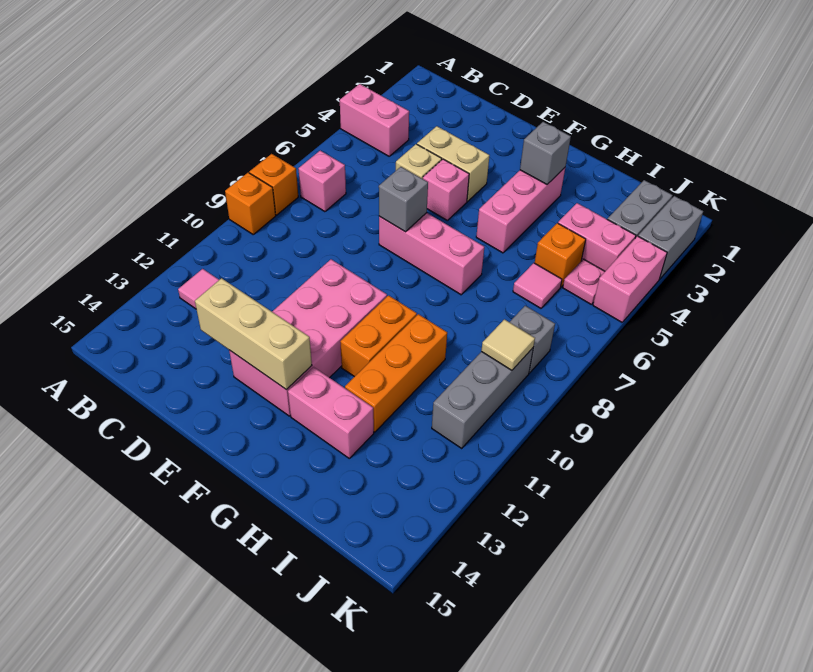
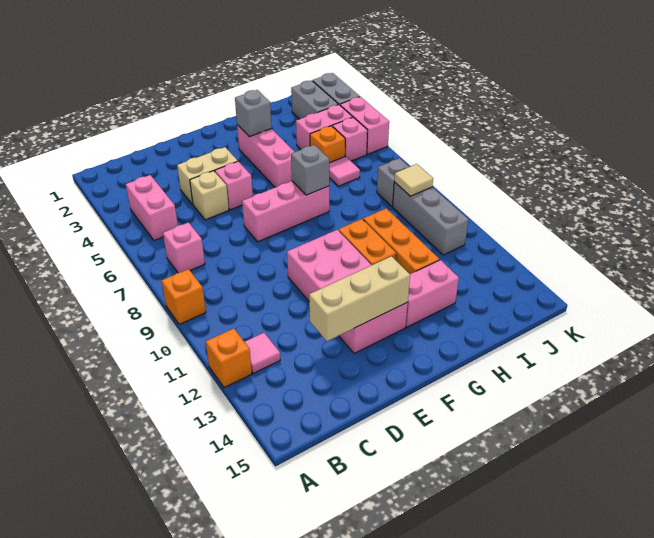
pink 1x2 brick [340,84,409,156] -> pink 1x2 brick turned to [126,175,178,241]
orange 1x1 brick [249,154,298,215] -> orange 1x1 brick moved to [206,328,252,388]
grey 1x1 brick [379,167,428,232] -> grey 1x1 brick moved to [291,145,329,195]
pink 1x1 plate [563,259,605,304] -> pink 1x1 brick [332,117,368,161]

